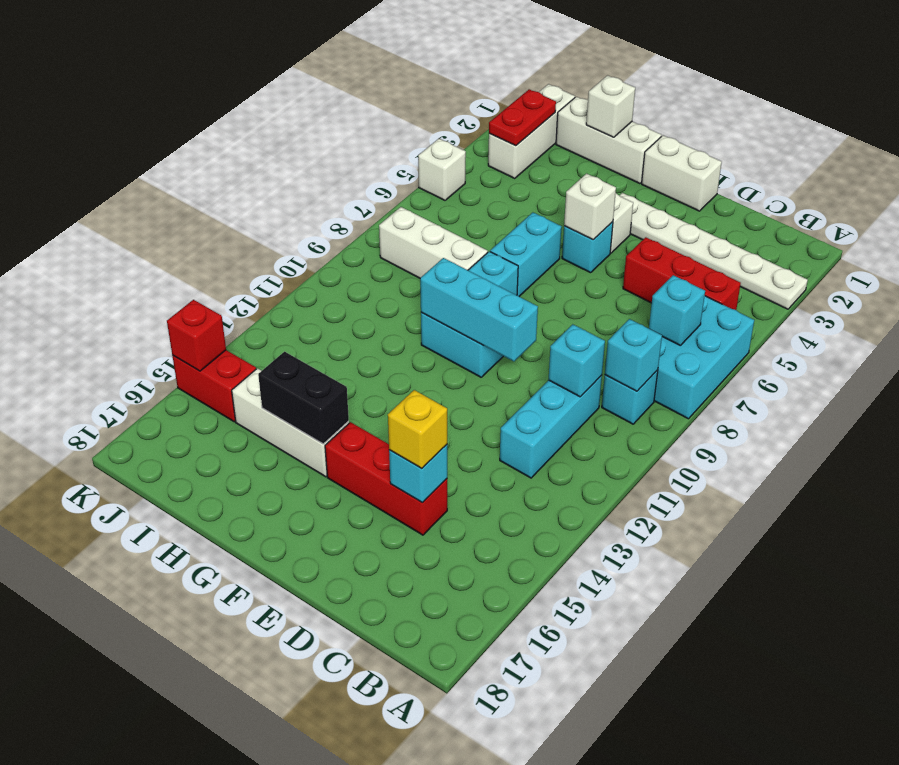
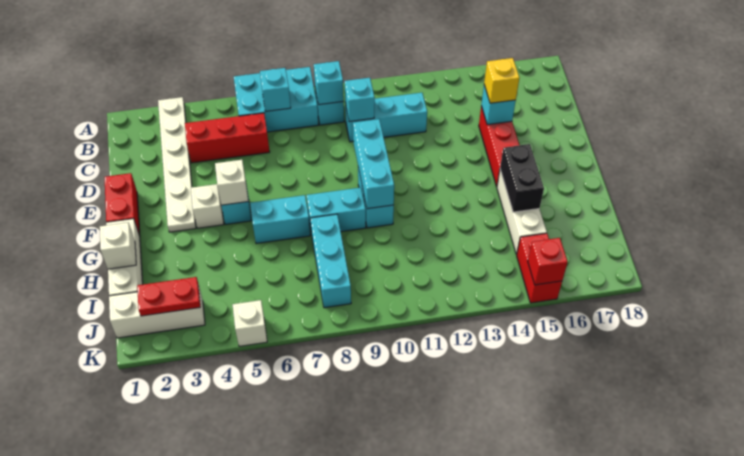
red 1x3 brick [623,237,741,310] -> red 1x3 brick turned to [185,113,270,163]
white 1x2 brick [642,135,722,211] -> red 1x2 brick [105,173,140,236]
white 1x3 brick [379,207,488,278] -> cyan 1x3 brick [310,214,351,308]

